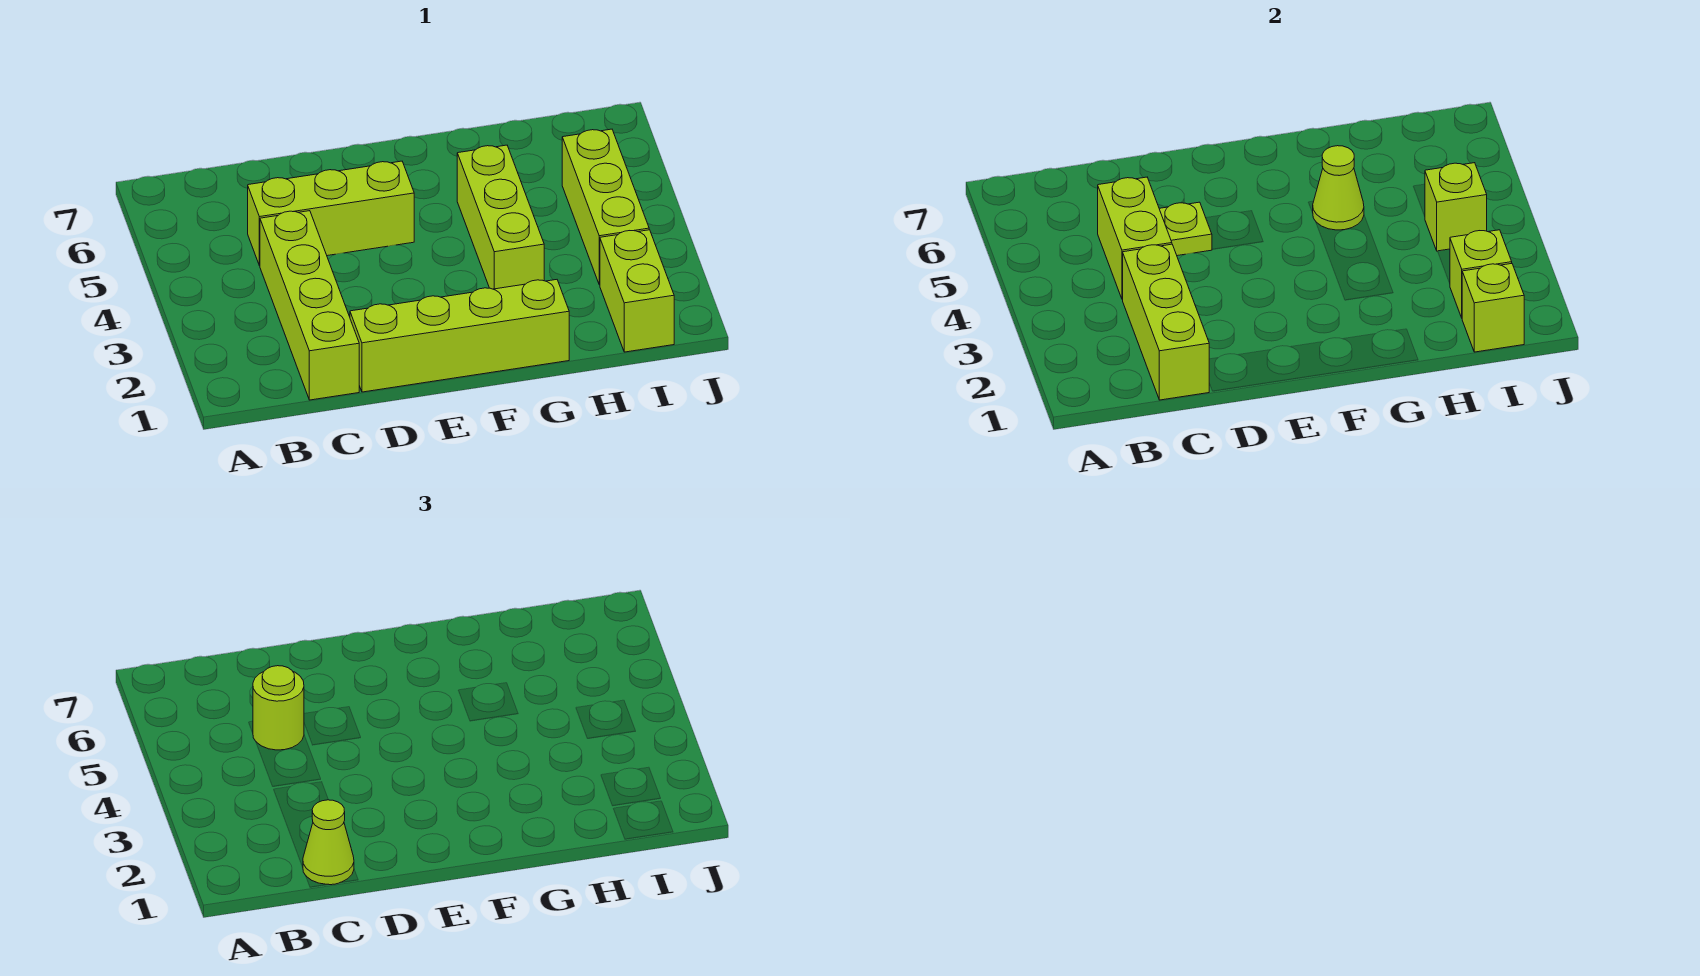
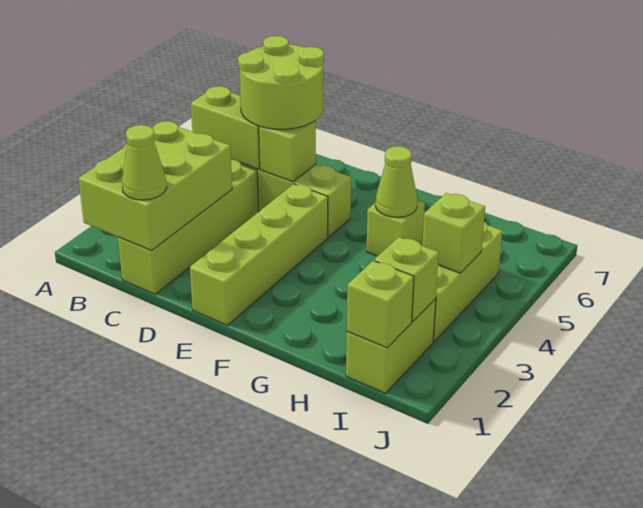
lime 1x3 brick [1123,244,1209,400] -> lime 2x3 brick [79,121,232,251]
lime 1x2 brick [1098,177,1172,299] -> lime 1x2 brick turned to [191,86,260,169]
lime 1x1 round brick [253,666,304,750] -> lime 2x2 round brick [238,36,324,129]
lime 1x4 brick [350,280,569,392] -> lime 1x4 brick turned to [190,184,328,325]
lime 1x1 plate [1159,202,1212,256] -> lime 1x1 brick [259,121,316,182]
lime 1x3 brick [457,145,544,289] -> lime 1x1 brick [366,200,425,256]

